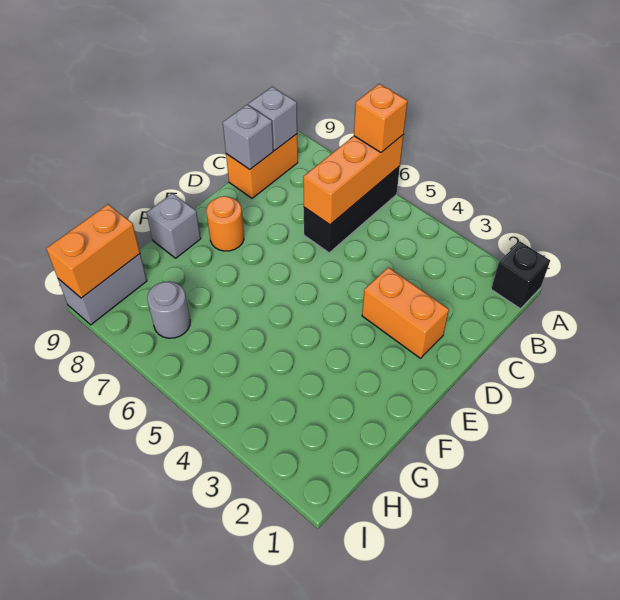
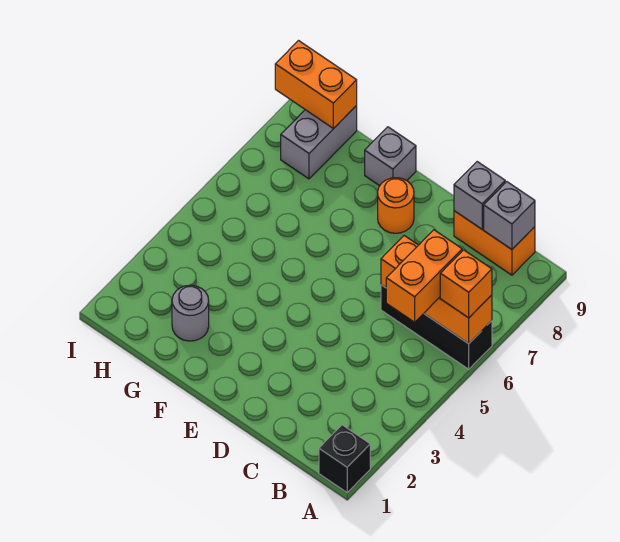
orange 1x2 brick [362,267,449,358] -> orange 1x2 brick moved to [386,230,462,322]
grey 1x1 round brick [147,281,190,338] -> grey 1x1 round brick moved to [172,285,209,341]
grey 1x2 brick [58,254,147,325] -> grey 1x2 brick turned to [281,106,357,179]

